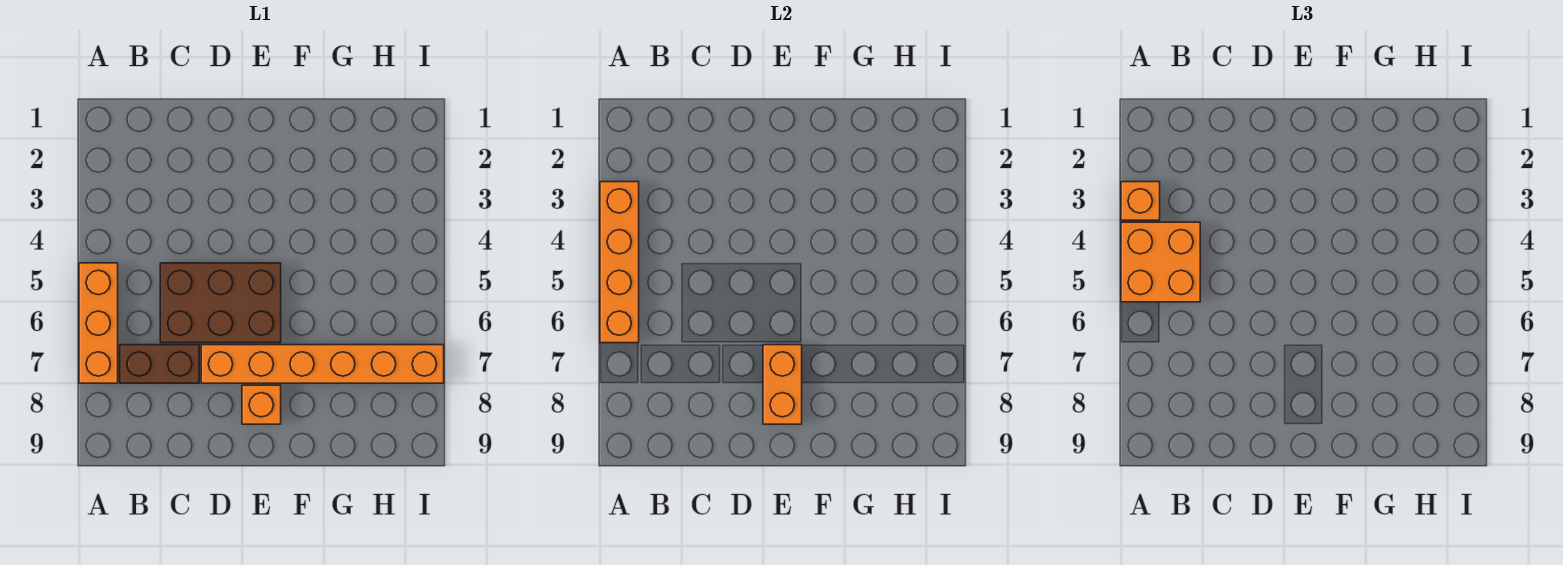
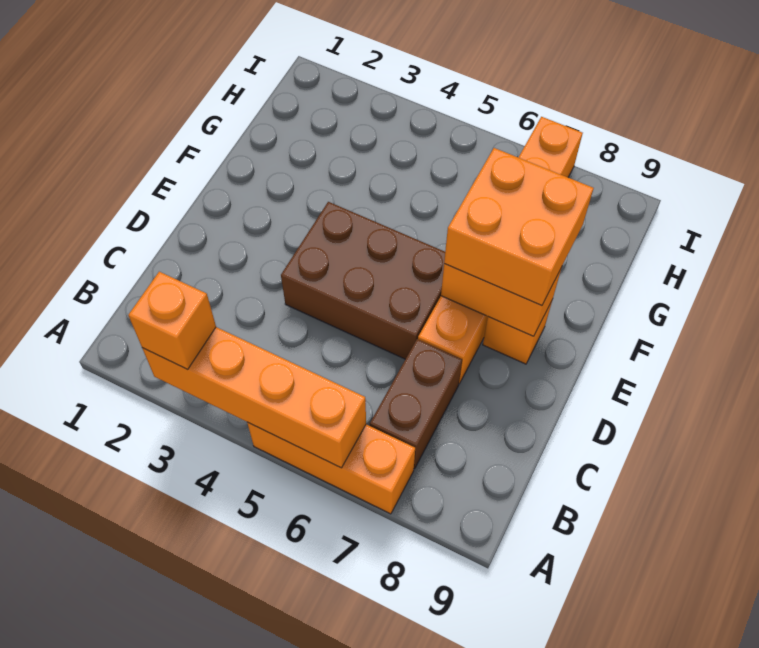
orange 2x2 brick [1121,222,1200,302] -> orange 2x2 brick moved to [444,148,594,306]
brown 2x3 brick [160,263,281,343] -> brown 2x3 brick turned to [281,202,445,359]

